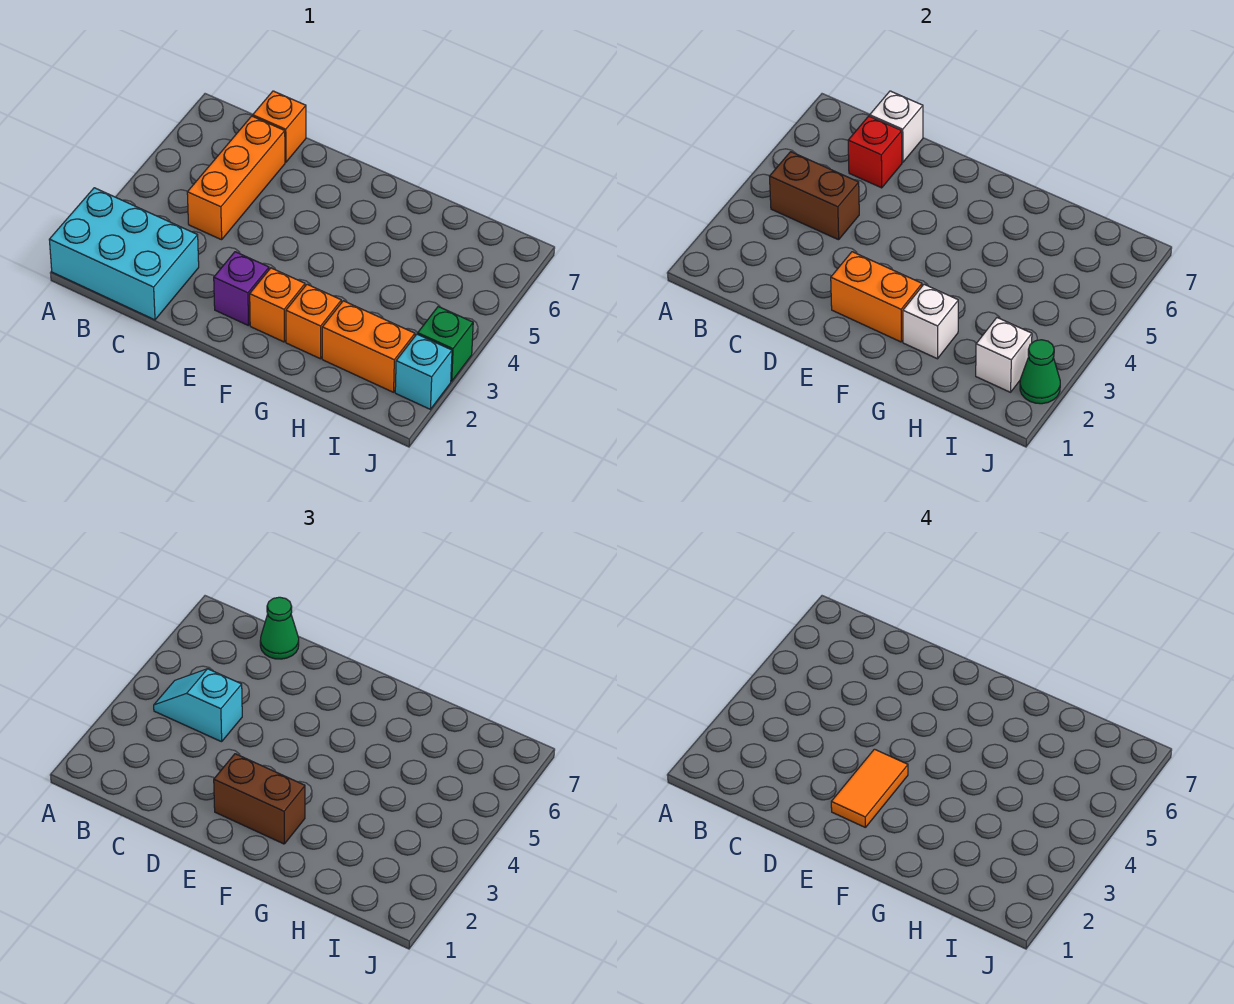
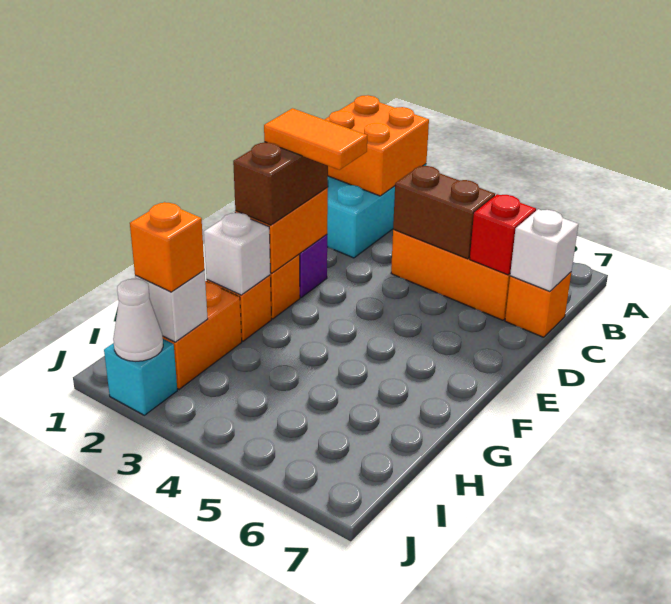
none -> orange 2x2 brick [325,95,429,196]
brown 1x2 brick [769,152,859,240] -> brown 1x2 brick turned to [393,166,495,259]
cyan 1x2 slope [154,669,242,742] -> none
green 1x1 cone [260,597,299,659] -> none
none -> orange 1x1 brick [130,202,205,292]
green 1x1 cone [1020,340,1060,404] -> white 1x1 cone [113,278,163,361]
green 1x1 brick [418,307,473,381] -> none

